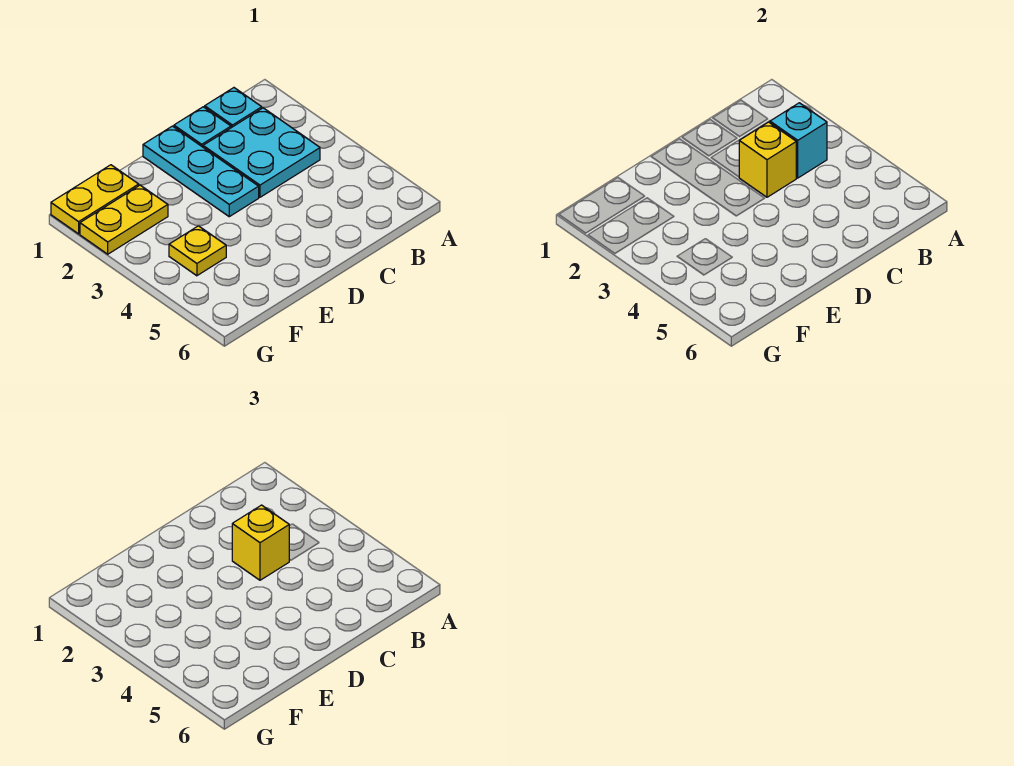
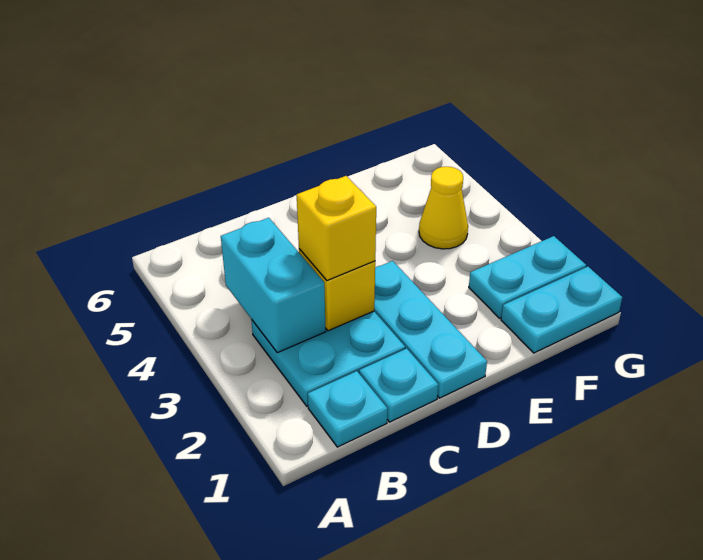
cyan 1x1 brick [770,103,827,178] -> cyan 1x2 brick [221,218,325,353]
yellow 1x2 plate [51,165,139,234] -> cyan 1x2 plate [501,267,622,353]
yellow 1x2 plate [80,185,168,254] -> cyan 1x2 plate [469,236,586,318]
yellow 1x1 plate [169,226,226,276] -> yellow 1x1 cone [419,167,468,249]

